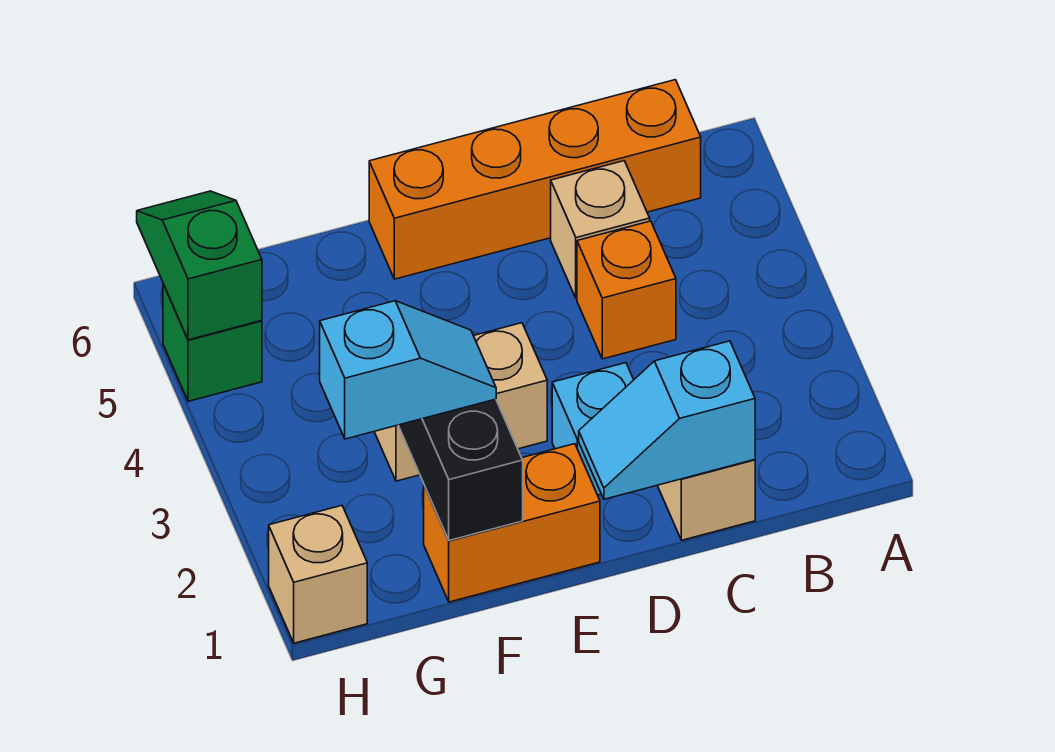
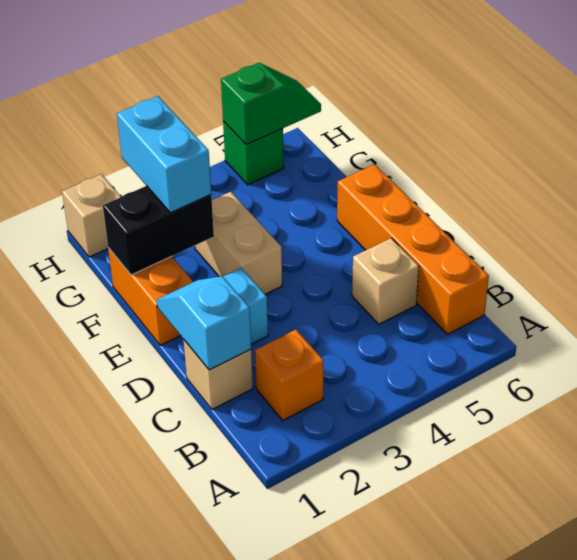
orange 1x1 brick [577,221,676,359] -> orange 1x1 brick moved to [255,330,323,420]
cyan 1x2 slope [320,301,496,439] -> cyan 1x2 brick [117,96,211,213]

